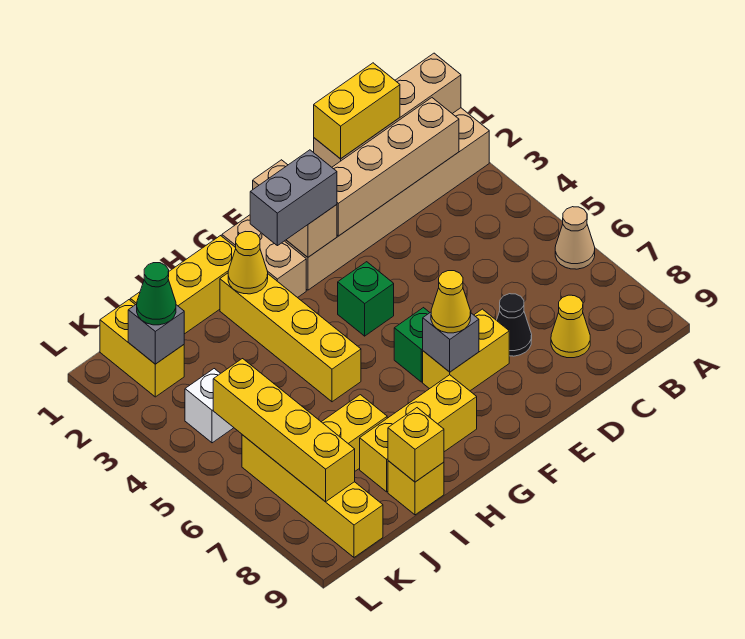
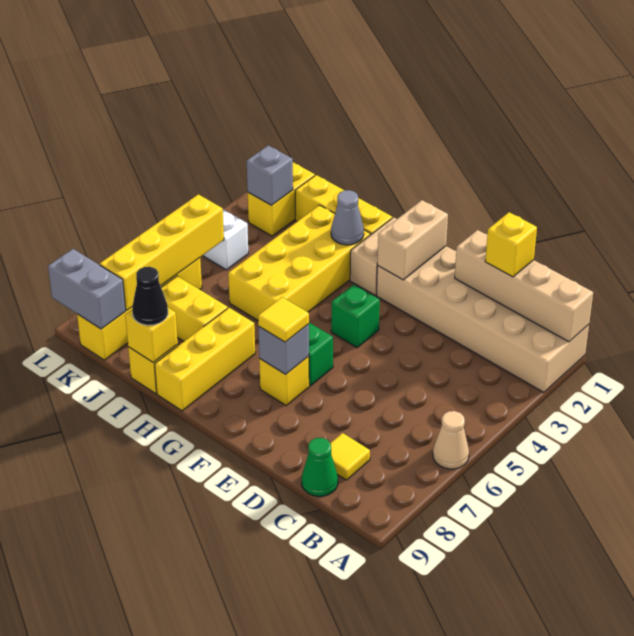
tan 1x4 brick [332,98,459,236] -> none
yellow 1x2 brick [314,63,400,159] -> yellow 1x1 brick [485,212,537,277]
yellow 1x1 cone [551,295,590,358] -> yellow 1x1 tile [331,433,370,480]
black 1x1 cone [497,294,532,356] -> black 1x1 cone moved to [132,267,168,325]
yellow 1x2 brick [423,309,509,391] -> yellow 1x1 brick [259,356,309,405]
grey 1x2 brick [250,150,337,246] -> grey 1x2 brick moved to [48,249,126,329]
yellow 1x1 cone [431,271,471,333] -> yellow 1x1 tile [258,297,309,342]
yellow 1x3 brick [360,375,477,492] -> yellow 1x3 brick turned to [155,308,255,411]
yellow 1x4 brick [220,273,361,402] -> yellow 2x4 brick [228,205,370,320]
yellow 1x1 cone [228,232,268,294] -> grey 1x1 cone [331,190,364,245]
green 1x1 cone [137,263,176,325] -> green 1x1 cone moved to [302,438,338,496]

